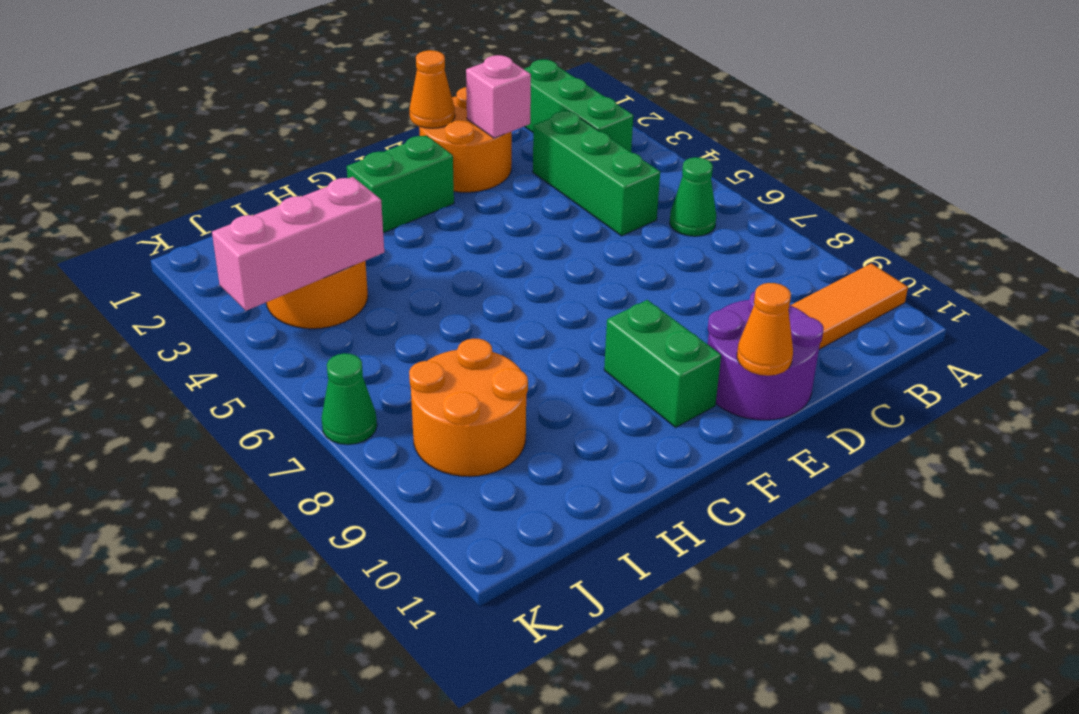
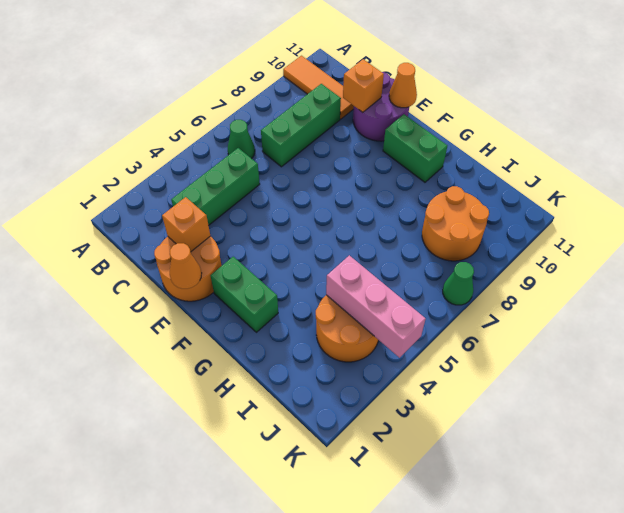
green 1x3 brick [524,60,633,152] -> green 1x3 brick moved to [261,84,341,167]
pink 1x1 brick [466,55,531,138] -> orange 1x1 brick [162,197,210,251]
none -> orange 1x1 brick [343,59,384,112]
green 1x2 brick [604,300,721,427] -> green 1x2 brick turned to [383,114,447,182]

